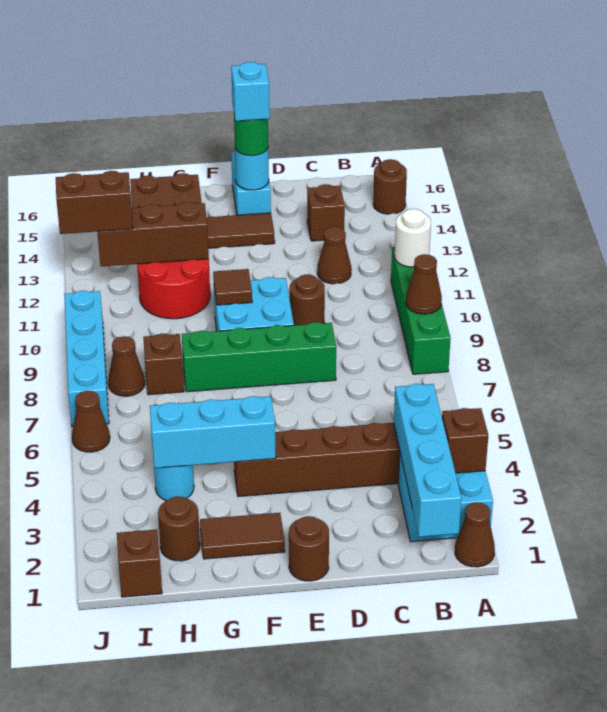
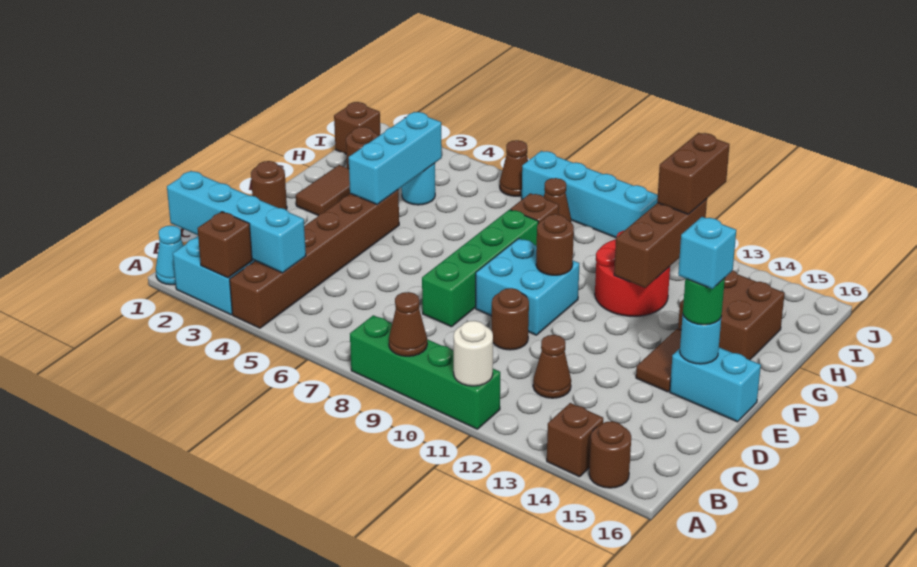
brown 1x1 cone [455,502,495,567] -> cyan 1x1 cone [156,226,184,285]
brown 1x1 brick [307,184,345,241] -> brown 1x1 brick moved to [547,403,603,477]
brown 1x1 tile [213,269,252,305] -> brown 1x1 round brick [536,214,574,275]

